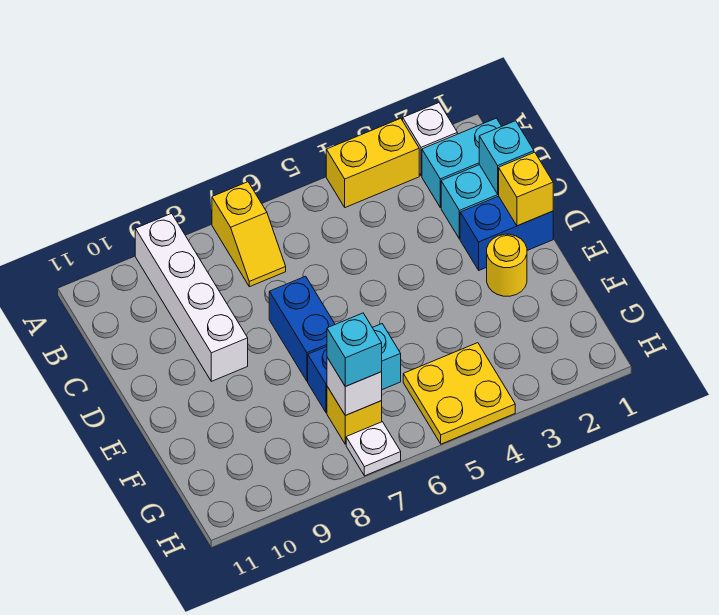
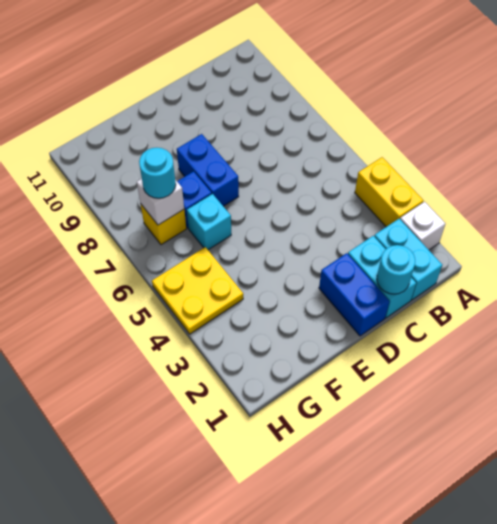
yellow 1x2 slope [212,182,286,287] -> none
white 1x4 brick [135,213,248,381] -> none
cyan 1x1 brick [479,121,534,194] -> cyan 1x1 round brick [377,245,415,294]
yellow 1x1 brick [499,152,553,226] -> none
blue 1x2 brick [269,276,335,381] -> blue 1x2 brick turned to [177,134,239,206]
yellow 1x1 round brick [487,234,527,296] -> none
cyan 1x1 brick [327,313,382,387] -> cyan 1x1 round brick [139,148,176,198]
white 1x1 plate [346,422,401,476] -> none

